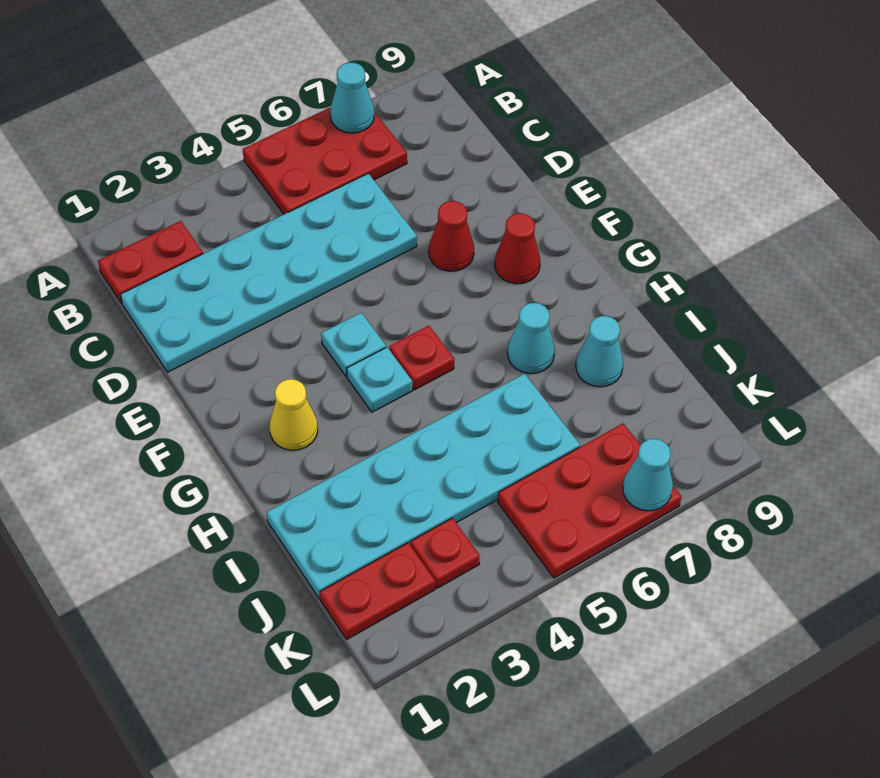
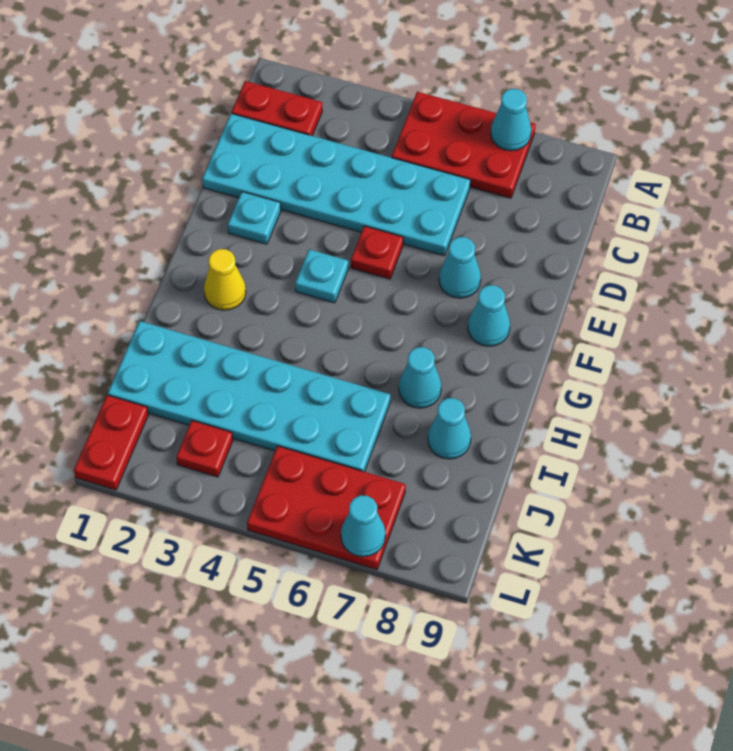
red 1x1 cone [429,201,474,271] -> cyan 1x1 cone [439,237,481,298]
red 1x1 cone [495,213,540,284] -> cyan 1x1 cone [468,285,510,346]
cyan 1x1 plate [347,347,412,412] -> cyan 1x1 plate moved to [228,192,281,244]
red 1x1 plate [389,326,454,390] -> red 1x1 plate moved to [351,226,403,279]
red 1x2 plate [320,543,435,639] -> red 1x2 plate turned to [74,395,148,490]

